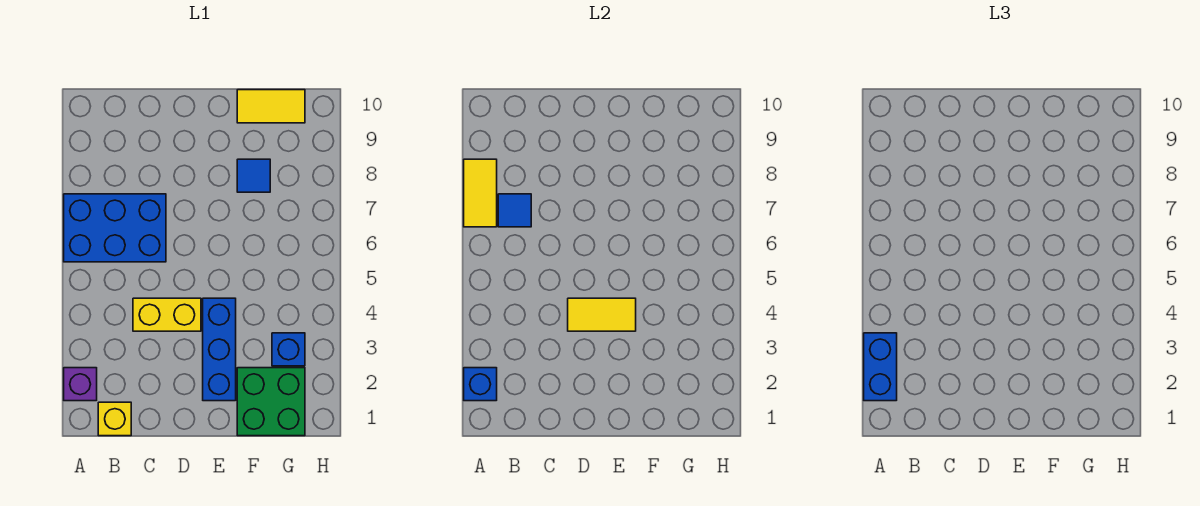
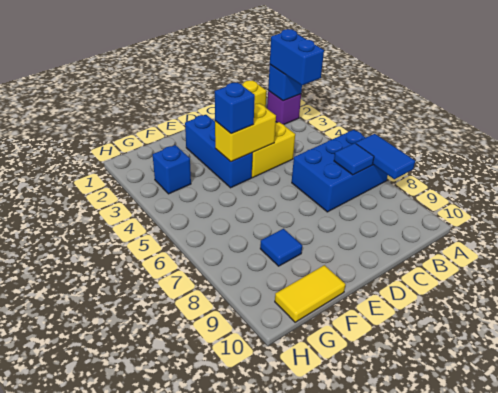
yellow 1x2 tile [464,159,497,227] -> blue 1x2 tile [356,134,415,179]
yellow 1x2 tile [568,298,636,331] -> yellow 1x2 brick [215,103,276,162]
none -> blue 1x1 brick [215,83,255,134]
green 2x2 brick [237,368,305,436] -> none

